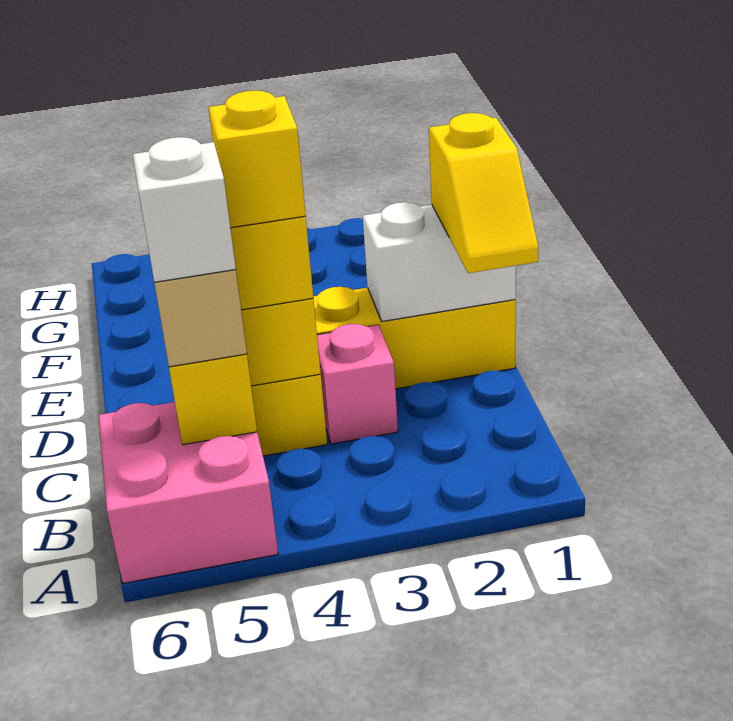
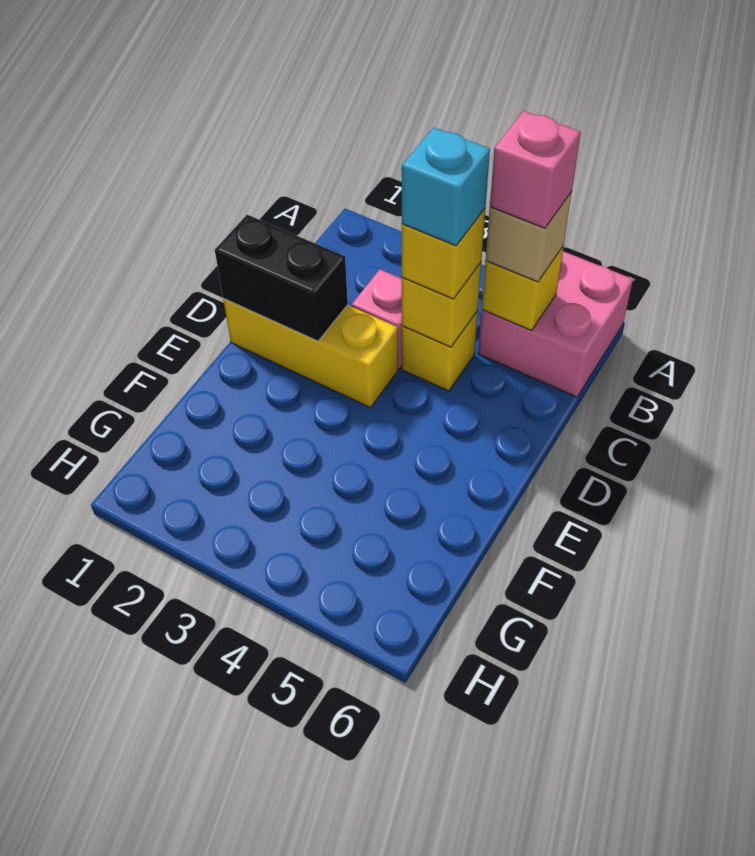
white 1x1 brick [133,137,236,282] -> pink 1x1 brick [490,111,581,228]
yellow 1x2 slope [429,113,539,273] -> none
yellow 1x1 brick [208,91,306,228] -> cyan 1x1 brick [402,128,490,246]
white 1x2 brick [363,202,516,321] -> black 1x2 brick [215,215,348,341]

